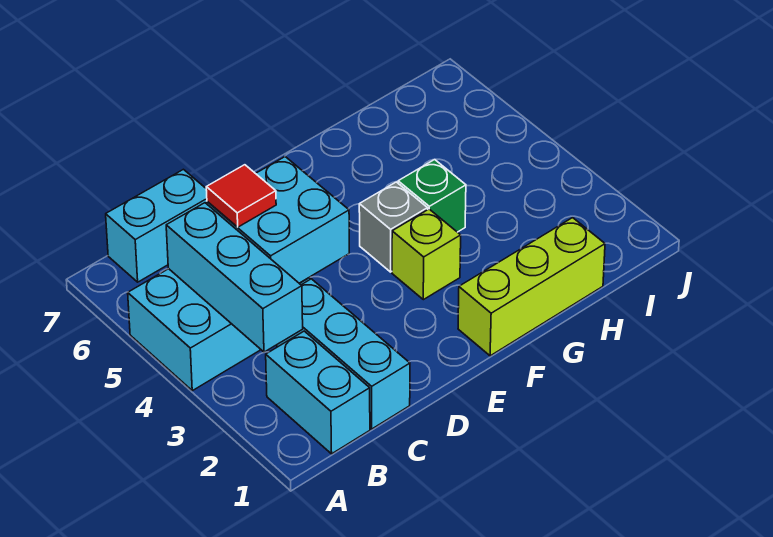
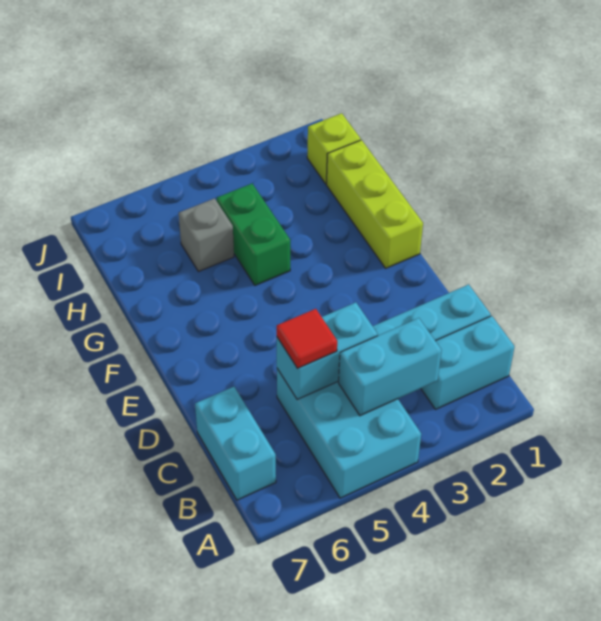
cyan 1x3 brick [166,203,303,352] -> cyan 1x2 brick [339,318,442,416]
cyan 2x2 brick [207,157,349,283] -> cyan 1x2 brick [277,302,378,399]
lime 1x1 brick [392,209,461,300] -> lime 1x1 brick moved to [307,113,361,184]
grey 1x1 brick [359,182,428,272] -> grey 1x1 brick moved to [179,198,234,272]
green 1x1 brick [398,160,466,232] -> green 1x2 brick [217,184,290,285]

